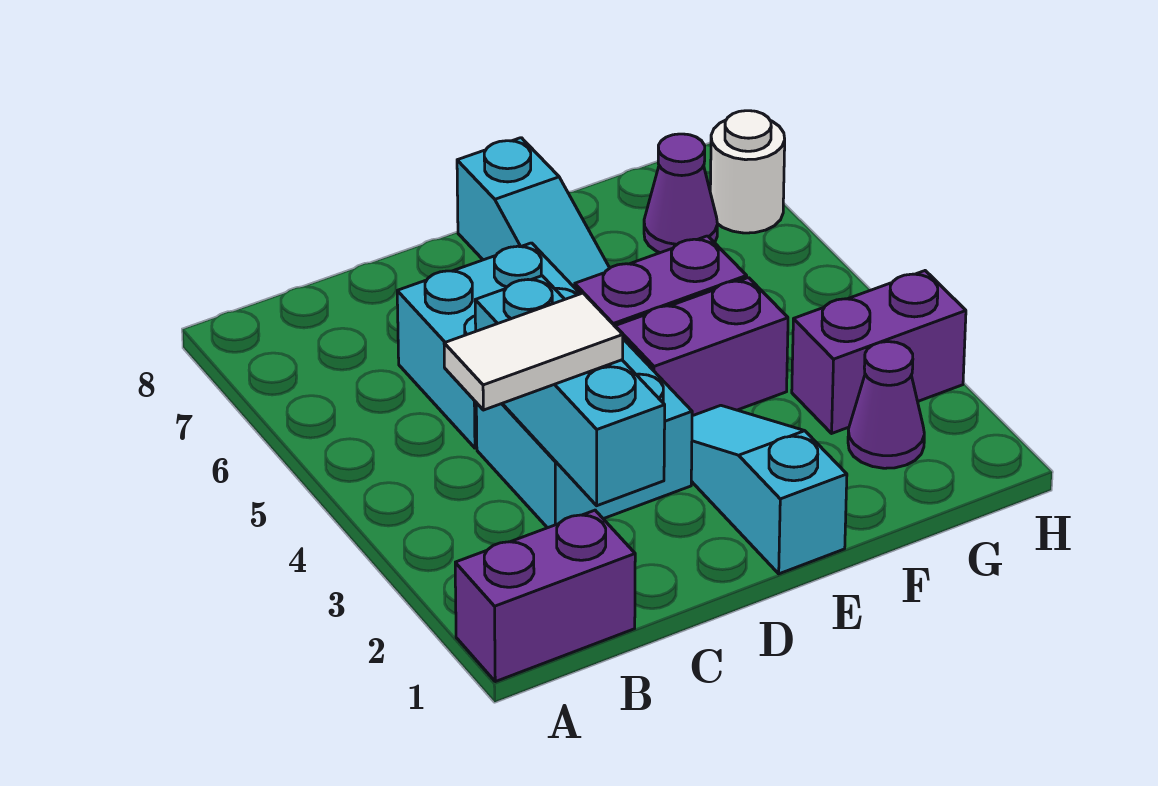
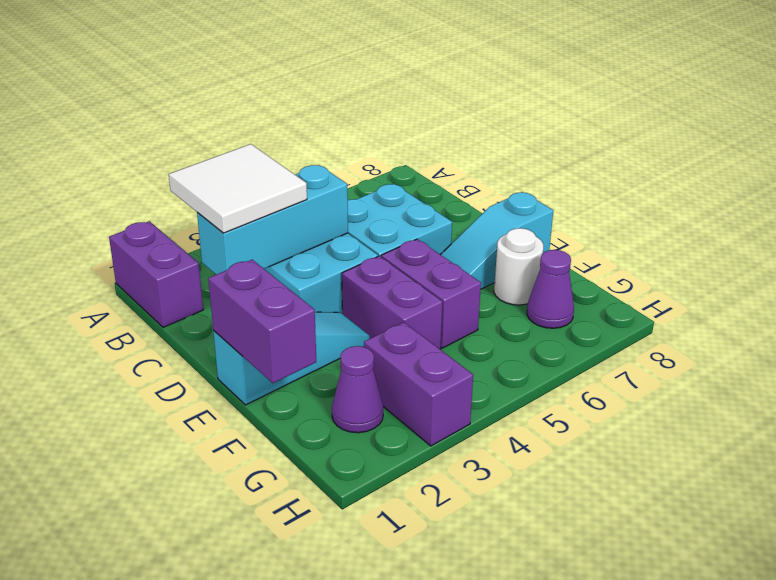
white 1x2 tile [444,293,623,410] -> white 2x2 tile [169,144,307,233]
none -> purple 1x2 brick [208,260,316,383]
white 1x1 round brick [710,111,785,233] -> white 1x1 round brick moved to [494,228,543,305]

